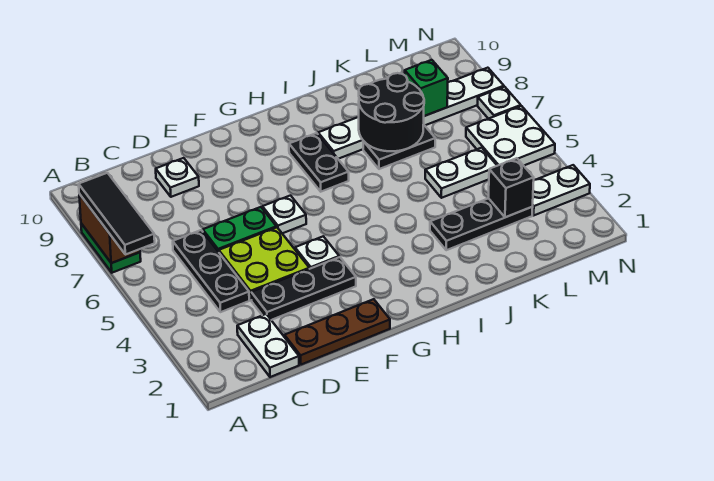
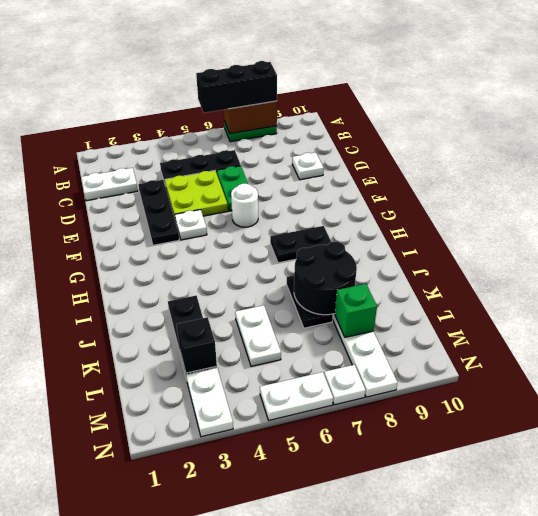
black 1x3 tile [79,173,155,255] -> black 1x3 brick [196,61,277,113]
brown 1x3 plate [284,299,390,365] -> none
white 1x1 plate [262,196,306,233] -> white 1x1 round brick [231,184,258,227]
white 2x2 plate [466,106,555,166] -> white 1x2 plate [260,372,333,420]

